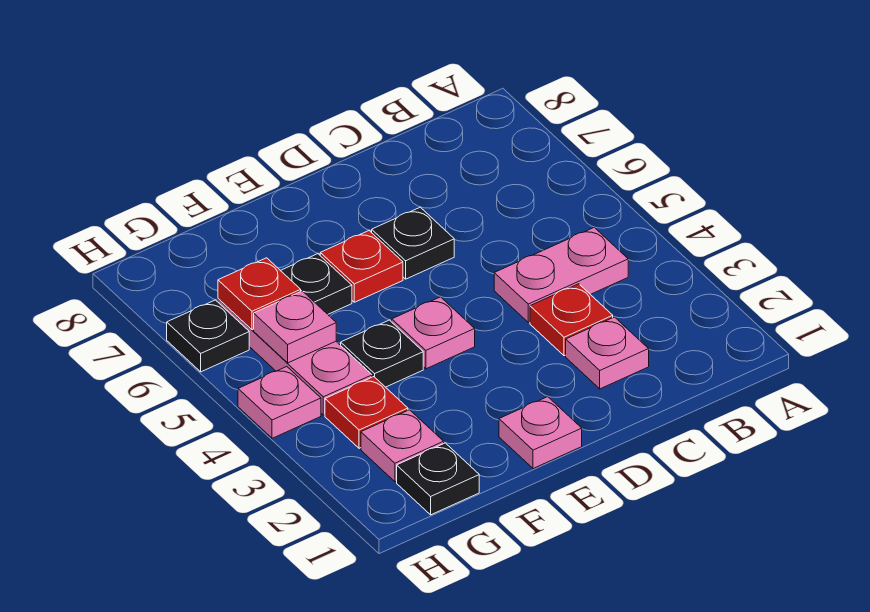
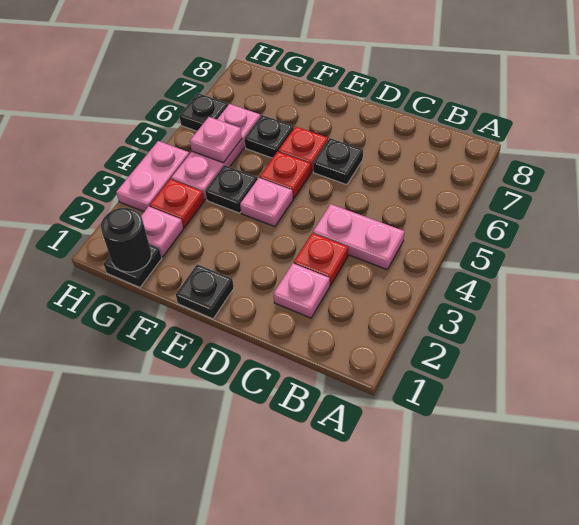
pink 1x1 plate [499,397,582,469] -> black 1x1 plate [176,264,234,319]
none -> black 1x1 round brick [101,208,151,272]
red 1x1 plate [218,258,301,330] -> red 1x1 plate moved to [260,152,311,199]
pink 1x1 plate [238,367,321,438] -> pink 1x2 plate [116,141,189,212]

